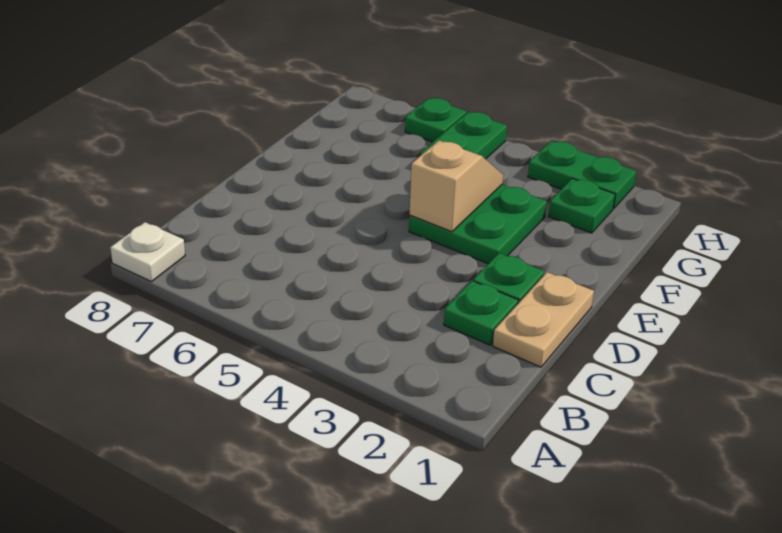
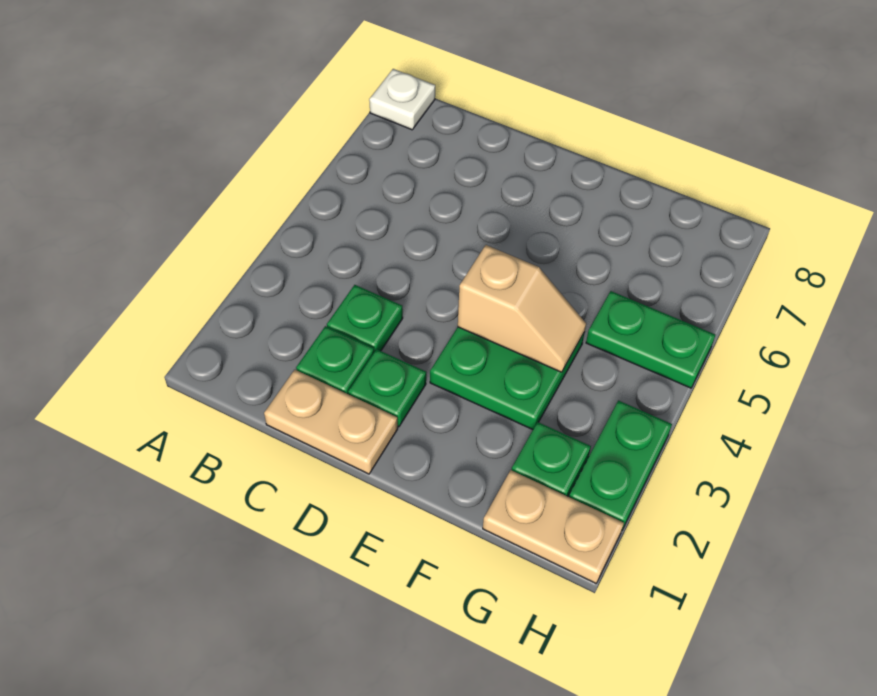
none -> tan 1x2 plate [483,470,624,583]
green 1x1 plate [405,98,466,142] -> green 1x1 plate moved to [327,285,403,352]

